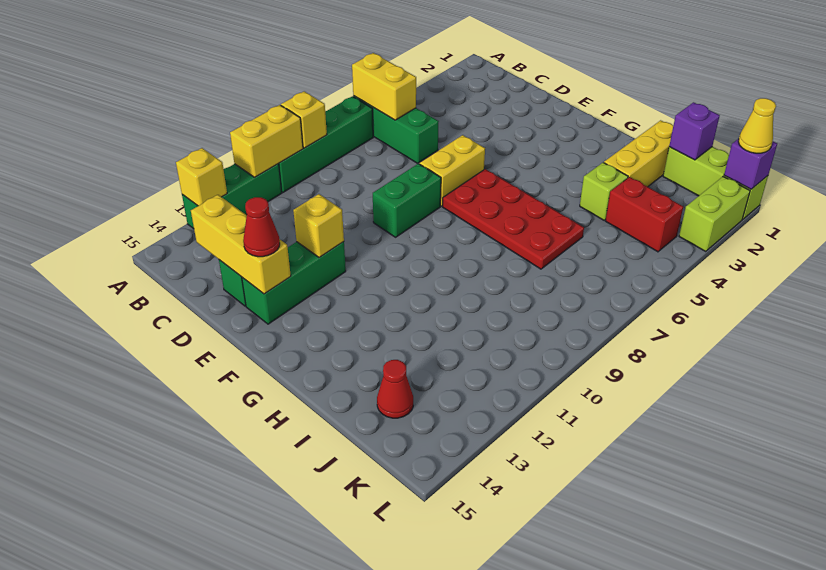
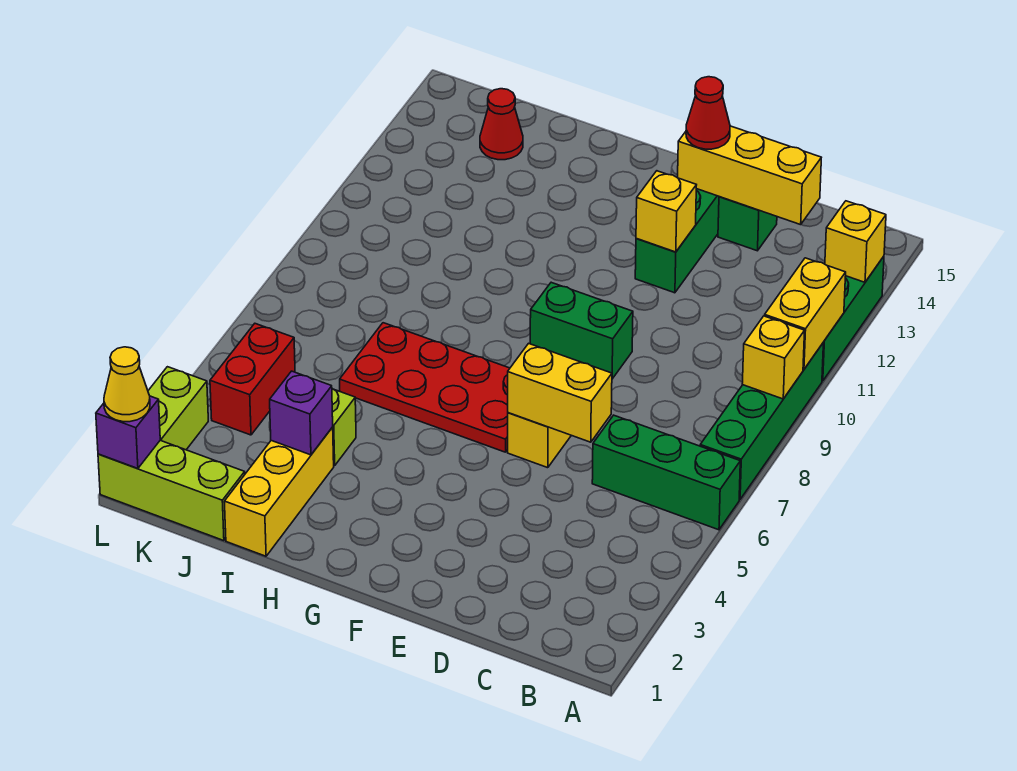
yellow 1x2 brick [352,53,416,120] -> yellow 1x2 brick moved to [508,343,612,442]
green 1x2 brick [373,164,441,237] -> green 1x2 brick turned to [530,282,633,379]
purple 1x1 brick [669,102,720,160] -> purple 1x1 brick moved to [270,371,333,455]
red 1x2 brick [606,177,683,252] -> red 1x2 brick turned to [210,324,295,435]

